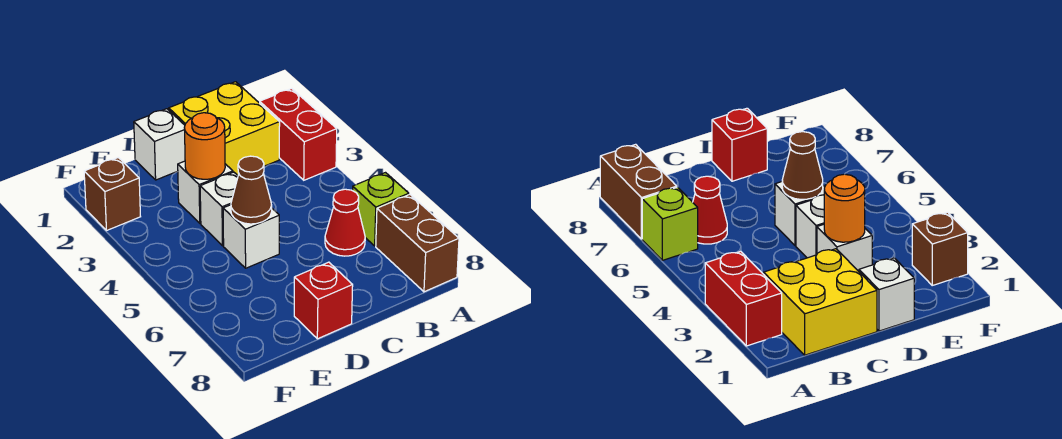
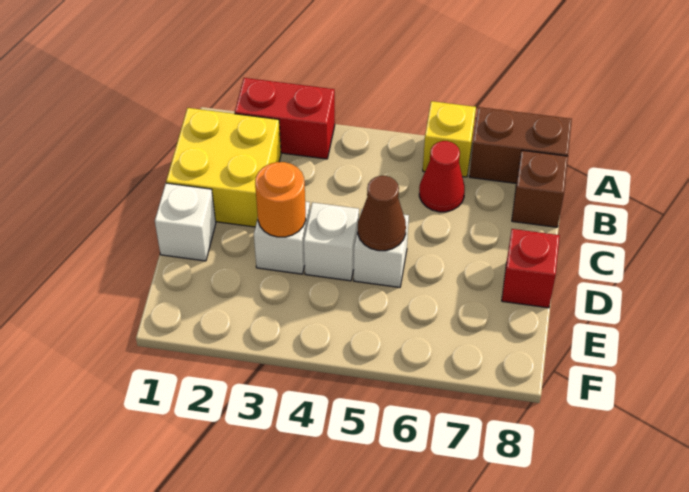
lime 1x1 brick [353,173,409,246] -> yellow 1x1 brick [423,101,476,177]
brown 1x1 brick [84,158,141,230] -> brown 1x1 brick moved to [512,150,568,227]

